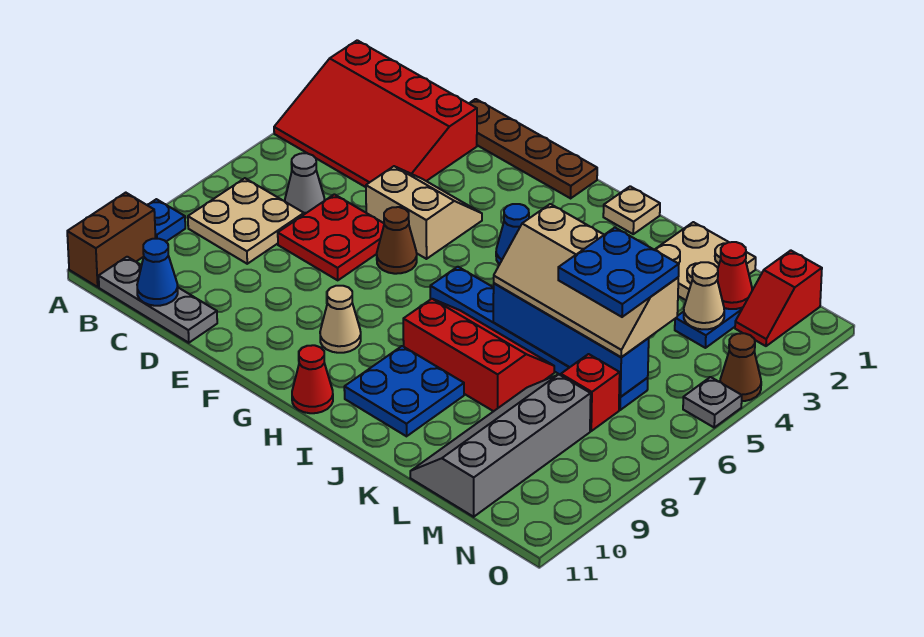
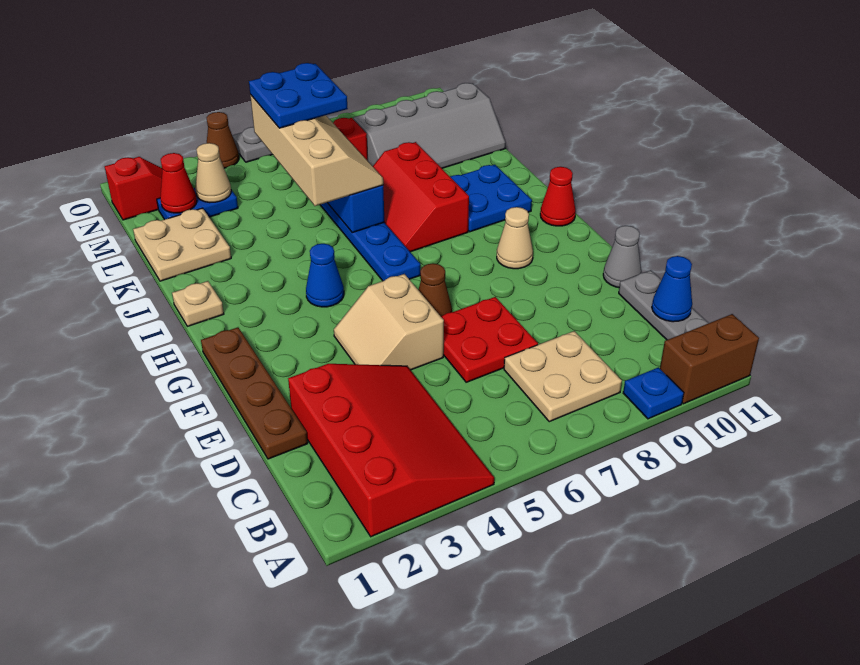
grey 1x1 cone [285,153,324,214] -> grey 1x1 cone moved to [603,226,641,287]

